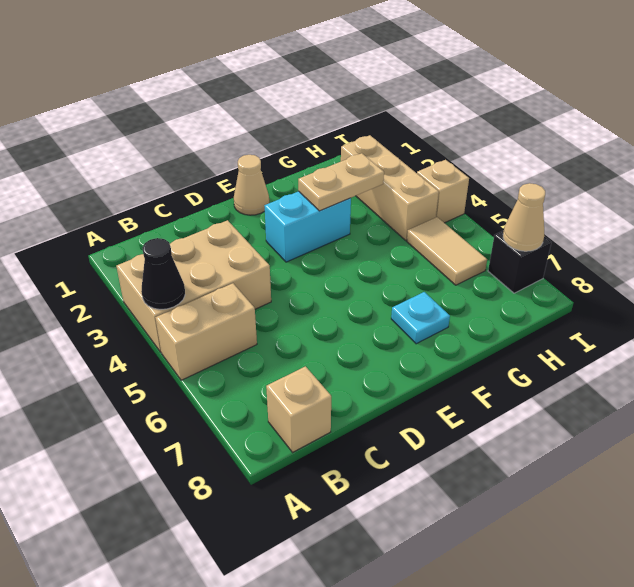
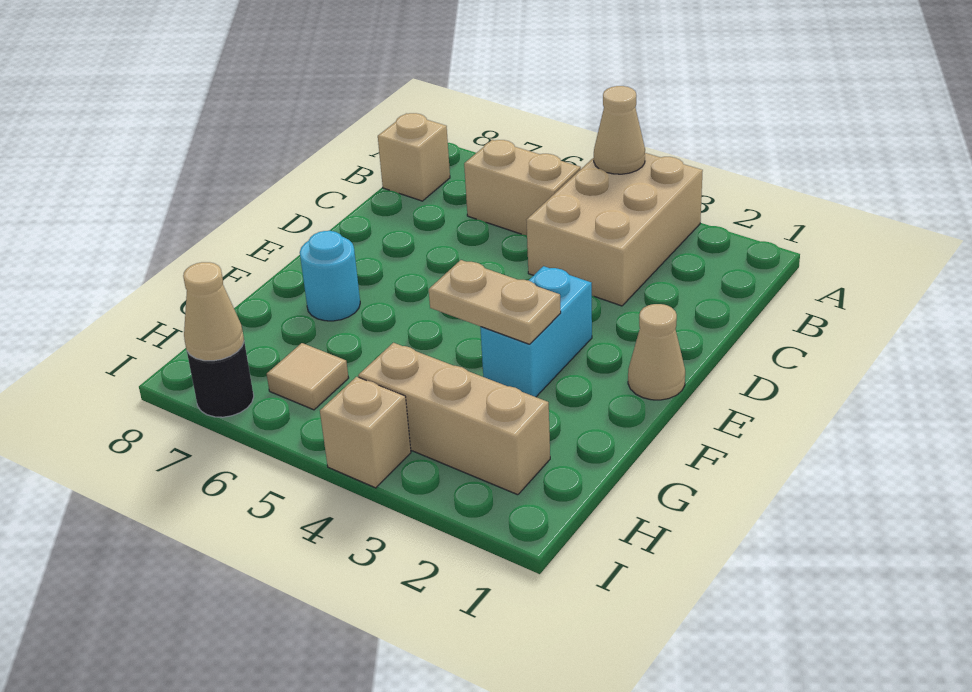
black 1x1 cone [141,238,185,309] -> tan 1x1 cone [594,86,645,174]
tan 1x2 brick [155,283,257,380] -> tan 1x2 brick turned to [464,140,581,235]
tan 1x2 plate [298,153,384,211] -> tan 1x2 plate turned to [429,260,561,344]
cyan 1x1 plate [391,292,450,344] -> cyan 1x1 round brick [300,231,360,321]
tan 1x2 tile [407,217,487,285] -> tan 1x1 tile [267,343,349,410]
black 1x1 brick [488,230,551,293] -> black 1x1 round brick [187,342,254,417]

